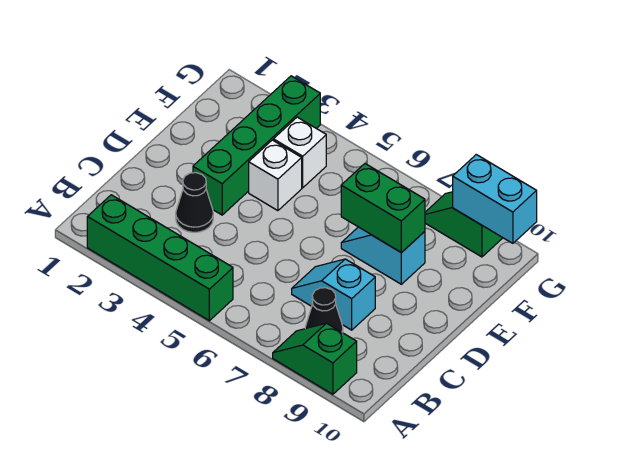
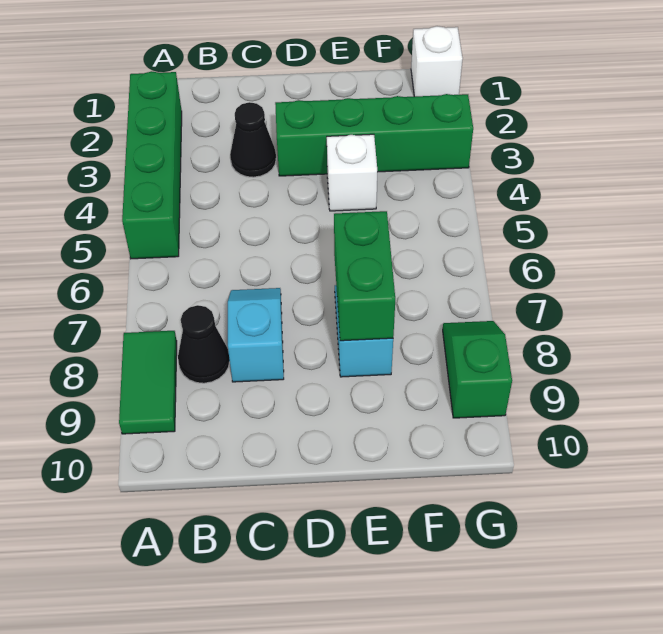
green 1x2 slope [273,323,357,394] -> green 1x2 tile [119,331,177,434]
white 1x1 brick [273,117,326,188] -> white 1x1 brick moved to [411,26,463,96]
cyan 1x2 brick [453,155,537,243] -> none

